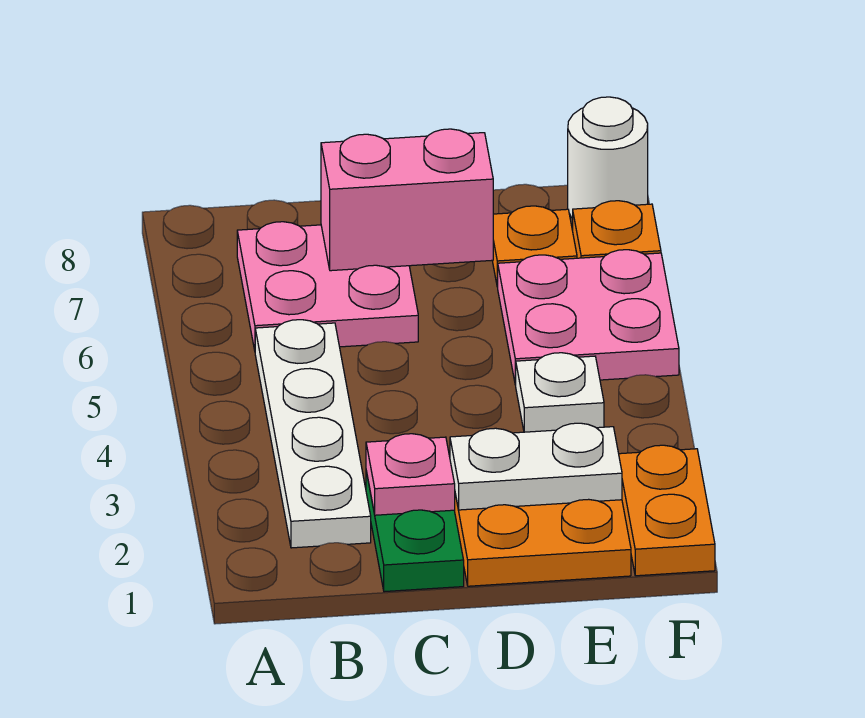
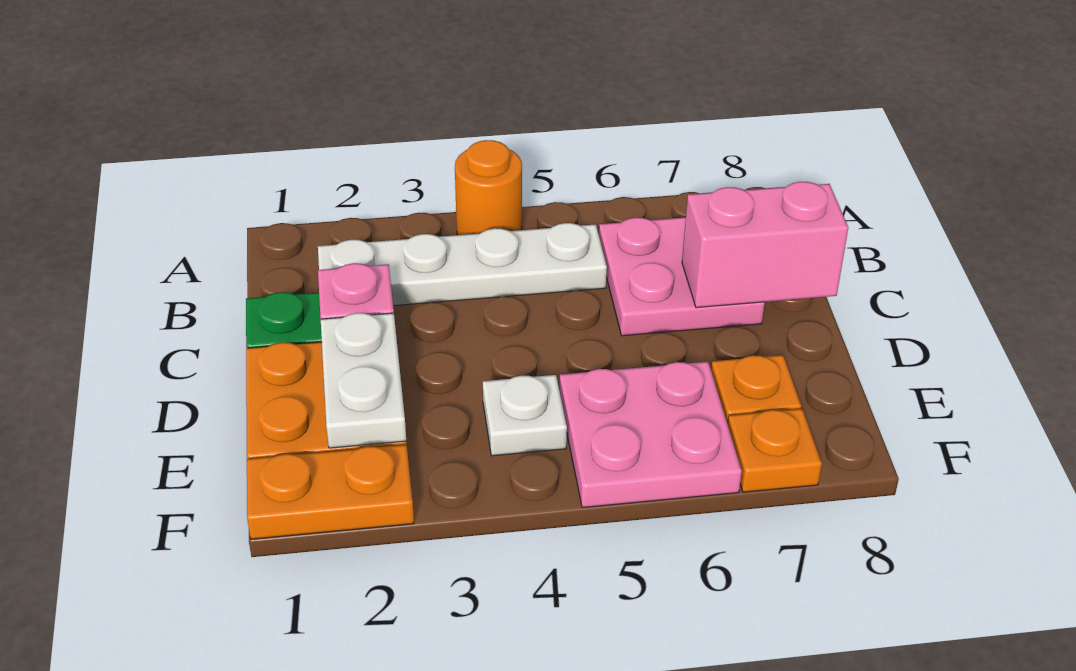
none -> orange 1x1 round brick [455,140,522,235]
pink 1x2 brick [321,129,493,271] -> pink 1x2 brick turned to [682,182,848,308]
white 1x1 round brick [568,97,648,218] -> none

